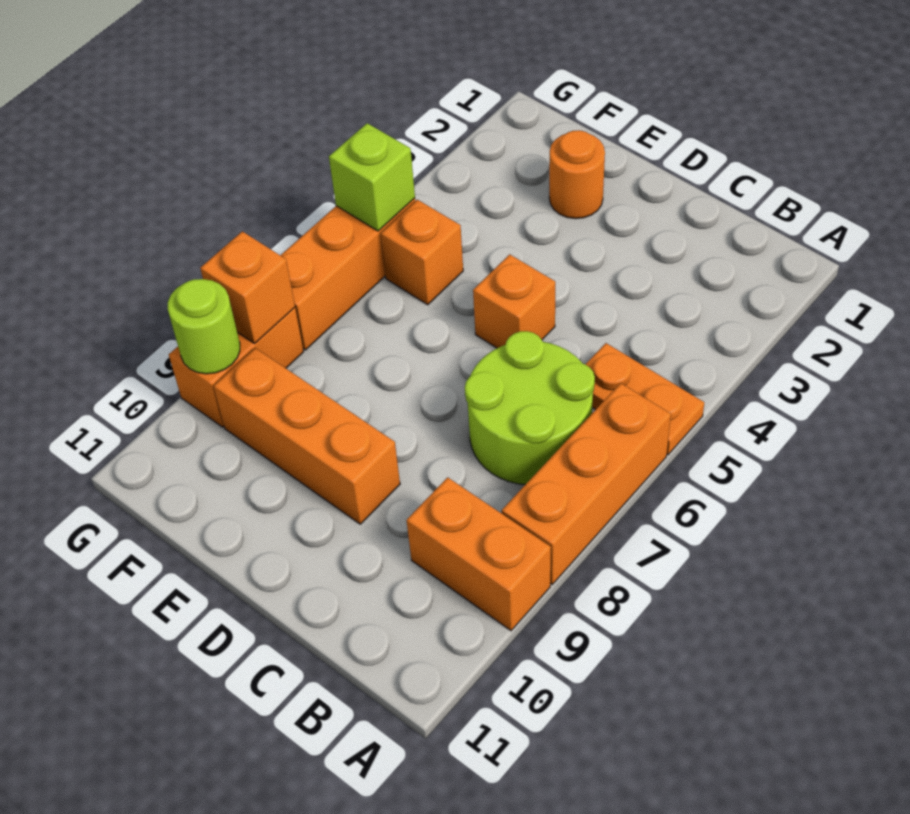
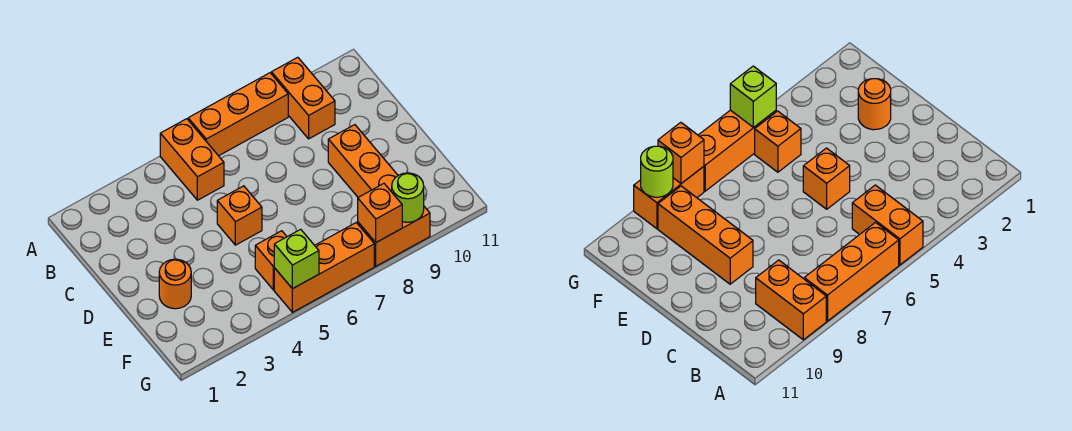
orange 1x2 plate [585,343,704,455] -> orange 1x2 brick [160,119,224,200]
lime 2x2 round brick [465,331,595,485] -> none

